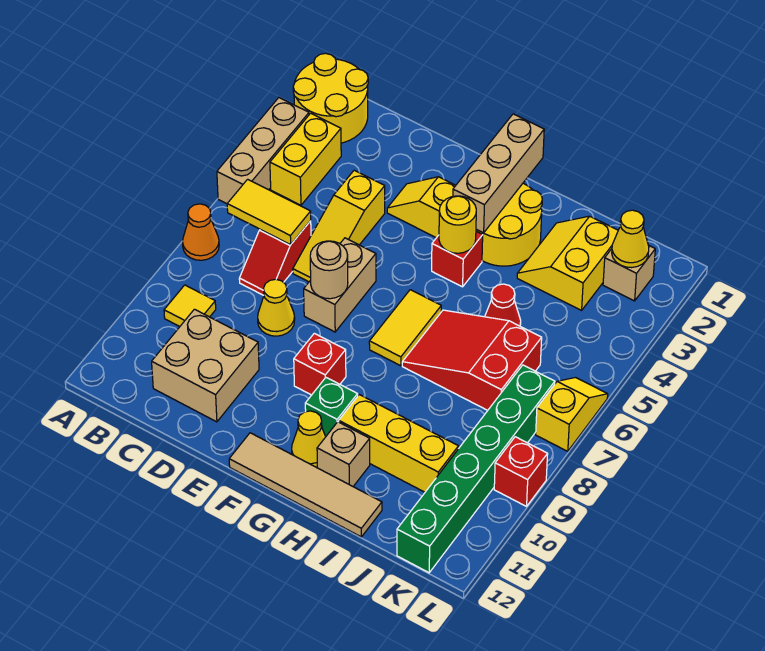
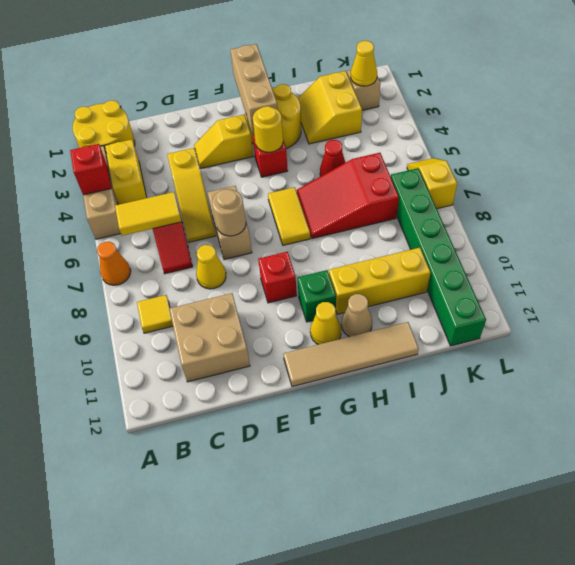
tan 1x1 brick [317,422,370,486] -> tan 1x1 cone [341,294,372,337]
red 1x1 brick [494,437,548,506] -> red 1x1 brick moved to [70,144,111,195]

